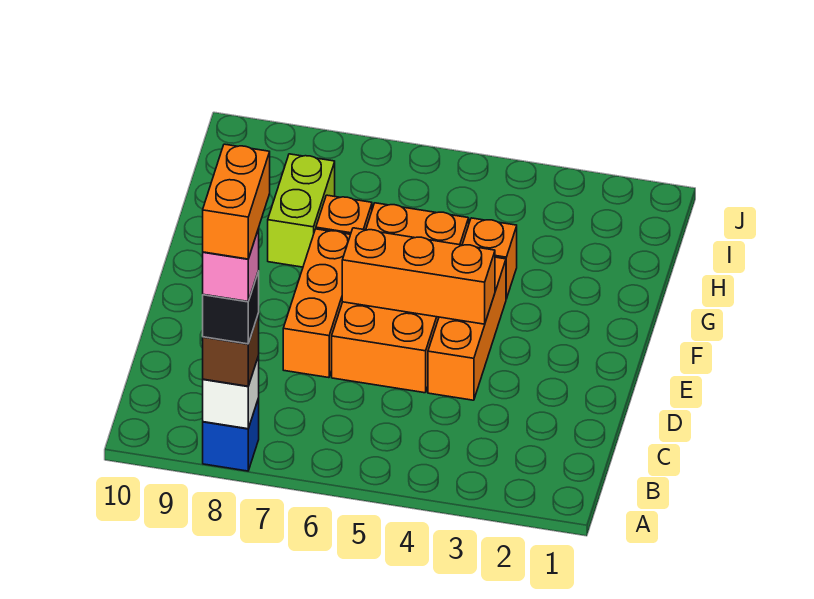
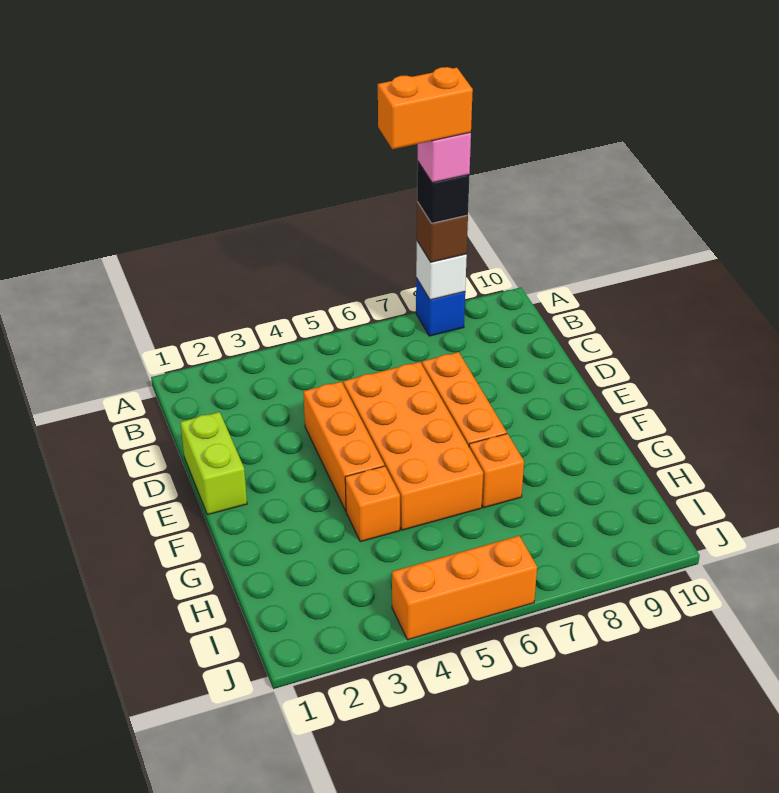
orange 1x2 brick [203,144,270,259] -> orange 1x2 brick turned to [378,67,473,149]
orange 1x3 brick [342,228,495,324] -> orange 1x3 brick moved to [392,536,537,640]
lime 1x2 brick [268,154,335,267] -> lime 1x2 brick moved to [180,412,247,515]

